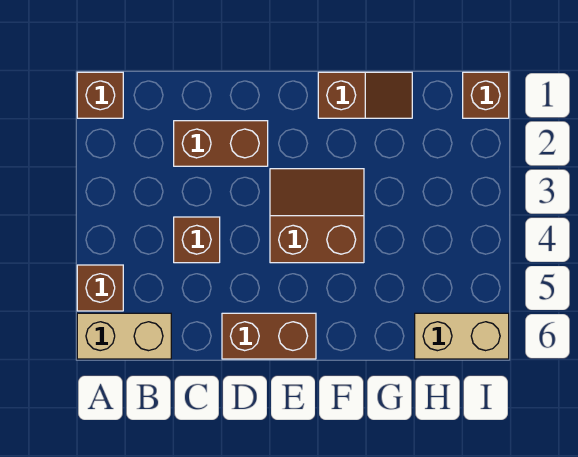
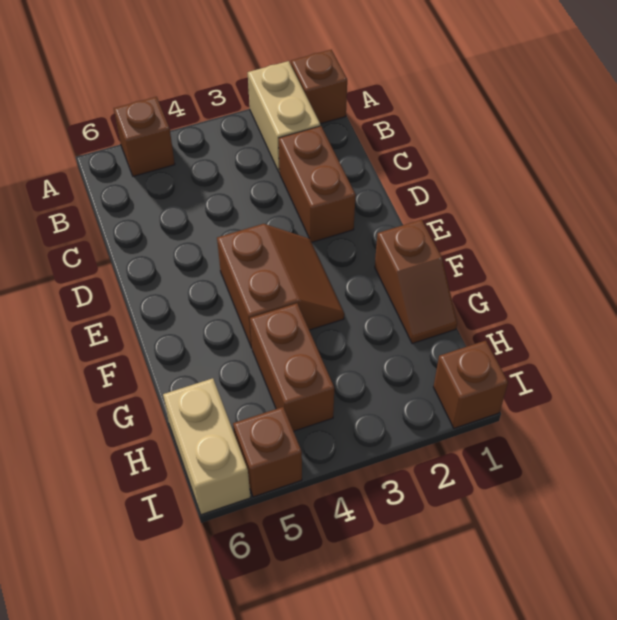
tan 1x2 brick [77,313,171,359] -> tan 1x2 brick moved to [248,61,320,173]
brown 1x1 brick [174,217,220,263] -> brown 1x1 brick moved to [233,407,302,497]
brown 1x2 brick [222,313,316,359] -> brown 1x2 brick moved to [250,303,334,431]

